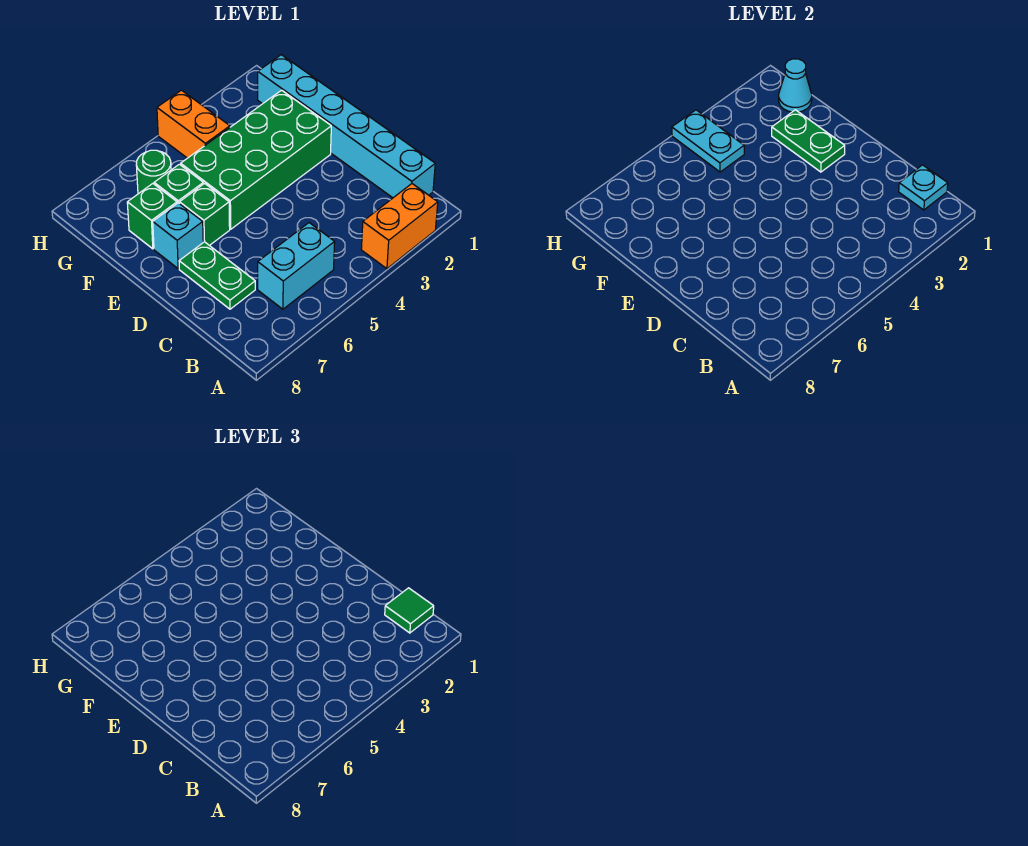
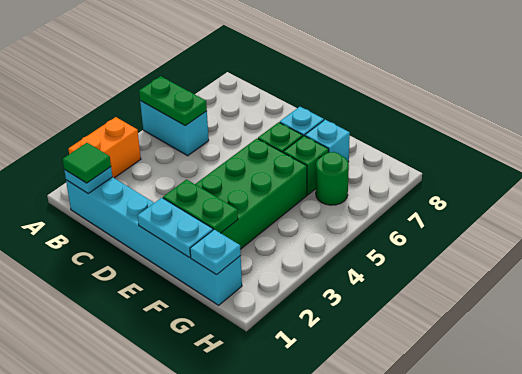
cyan 1x2 brick [258,223,335,309] -> cyan 1x2 brick turned to [140,101,209,156]
green 1x2 plate [179,242,255,309] -> green 1x2 plate moved to [139,76,207,126]
green 1x1 brick [127,184,177,249] -> cyan 1x1 brick [305,120,350,162]
cyan 1x1 cone [779,59,812,112] -> cyan 1x1 plate [190,230,241,275]
orange 1x2 brick [157,90,230,158] -> none
cyan 1x2 plate [672,110,744,172] -> cyan 1x2 plate moved to [138,198,213,257]

